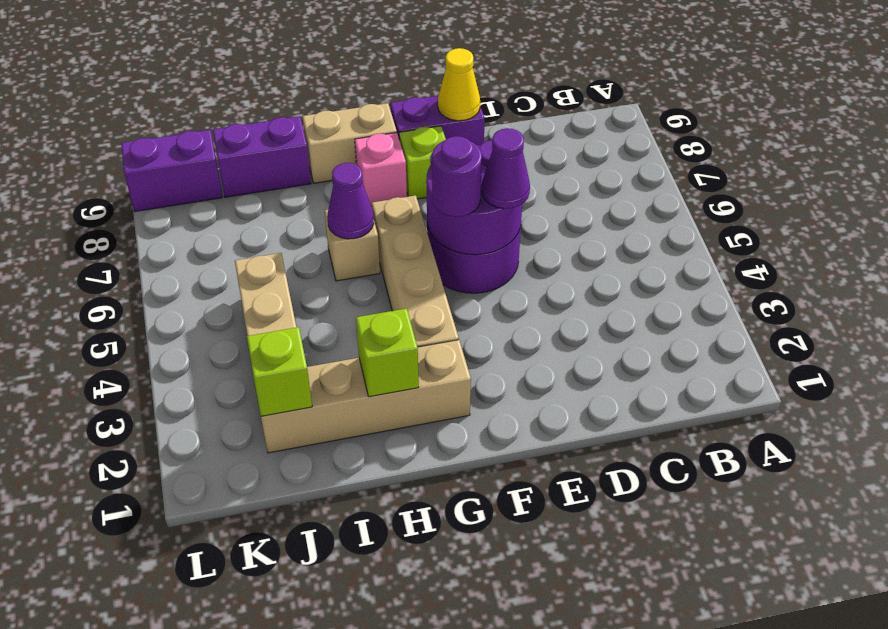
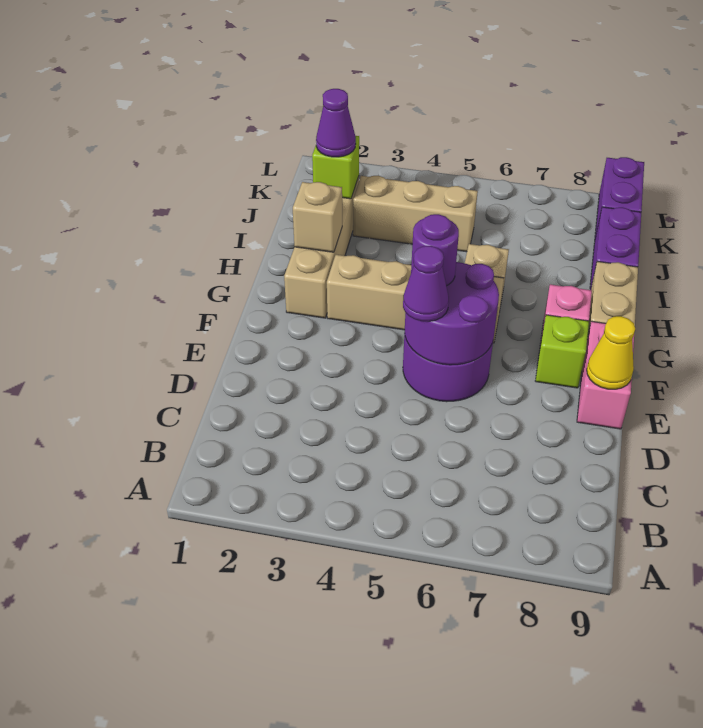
purple 1x2 brick [390,96,485,145] -> pink 1x2 brick [577,321,634,429]
lime 1x1 brick [356,308,419,397] -> tan 1x1 brick [293,182,342,252]
purple 1x1 cone [328,163,374,239] -> purple 1x1 cone moved to [316,89,356,157]

